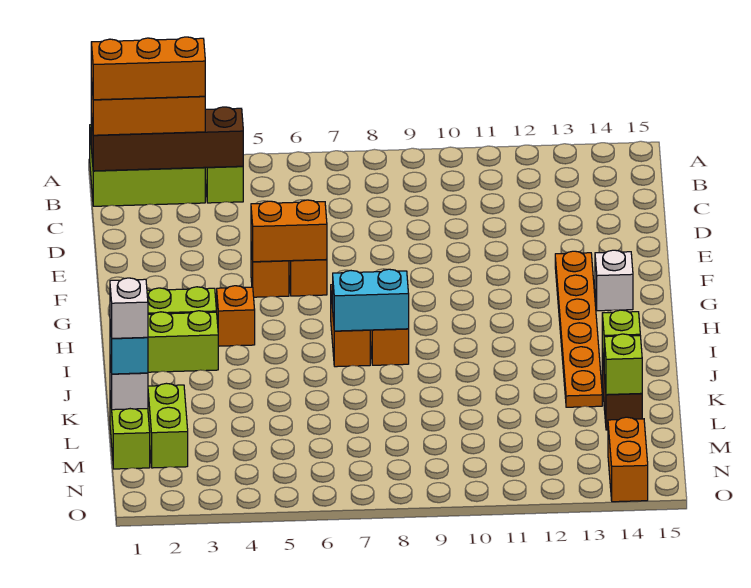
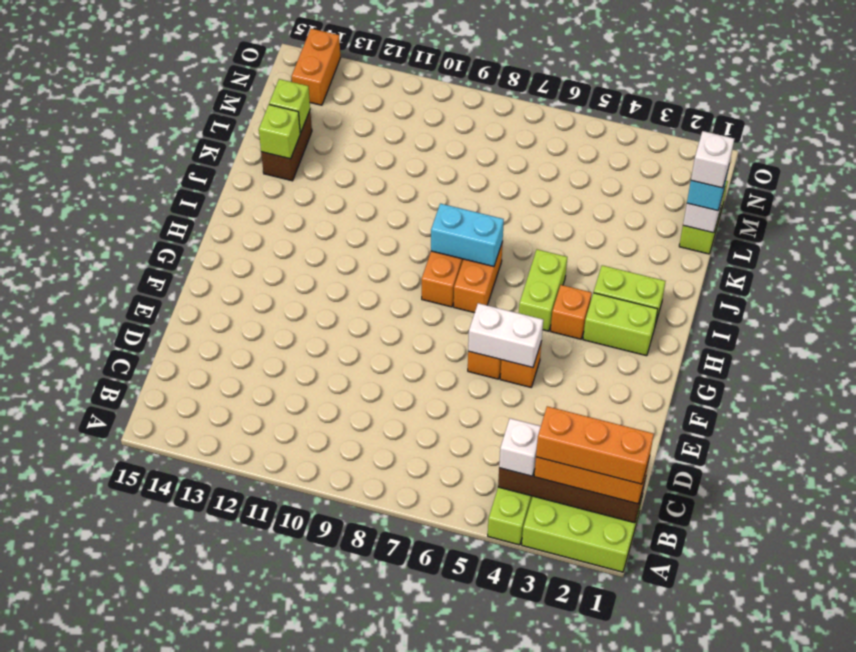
orange 1x2 brick [251,200,327,262] -> white 1x2 brick [468,303,543,367]
orange 1x6 plate [555,251,602,407] -> none
white 1x1 brick [595,250,633,311] -> white 1x1 brick moved to [499,418,541,476]
lime 1x2 brick [148,383,188,468] -> lime 1x2 brick moved to [519,249,567,331]

